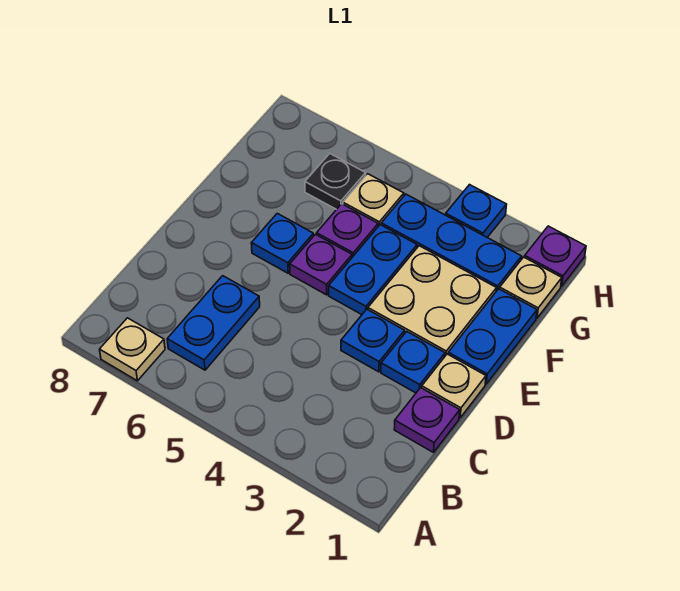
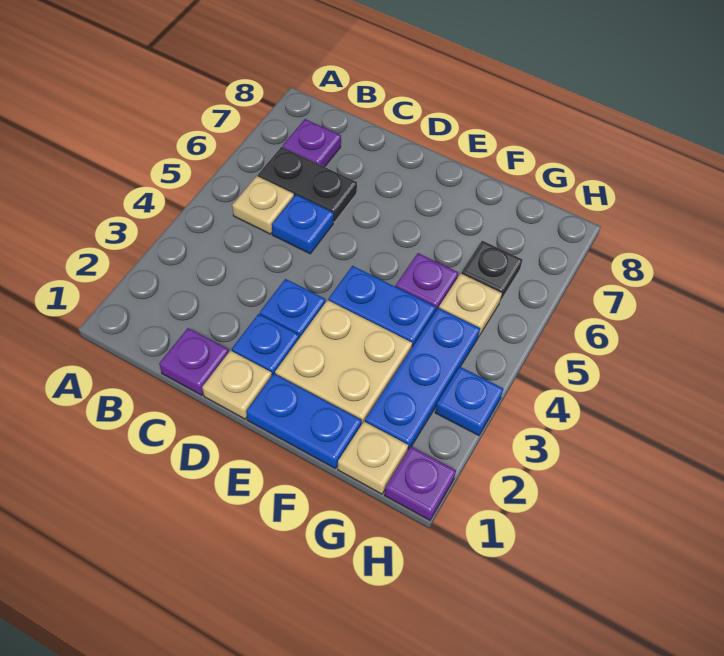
tan 1x1 plate [100,318,165,381] -> tan 1x1 plate moved to [232,176,294,234]
blue 1x2 plate [167,276,260,370] -> black 1x2 plate [258,147,357,222]
purple 1x1 plate [290,234,352,295] -> purple 1x1 plate moved to [283,119,341,167]
blue 1x1 plate [251,213,313,273] -> blue 1x1 plate moved to [272,195,334,254]

